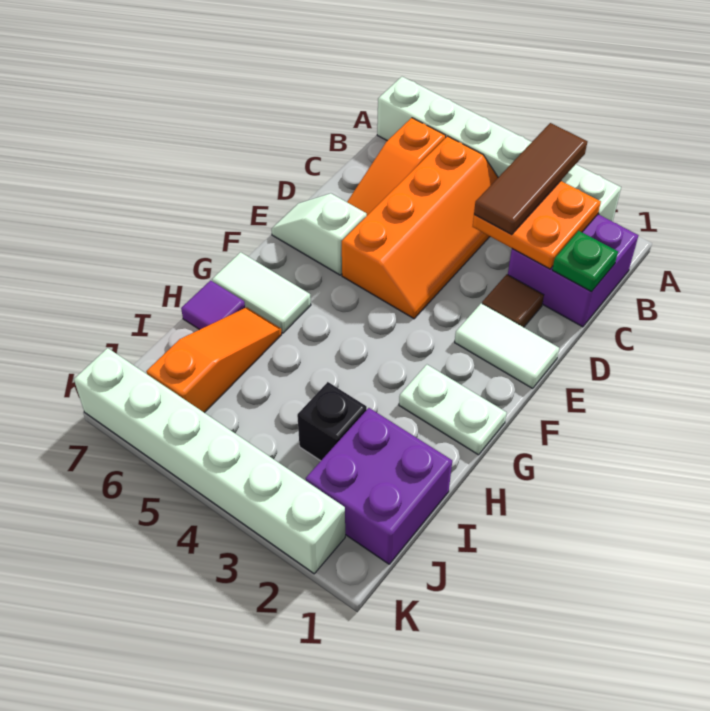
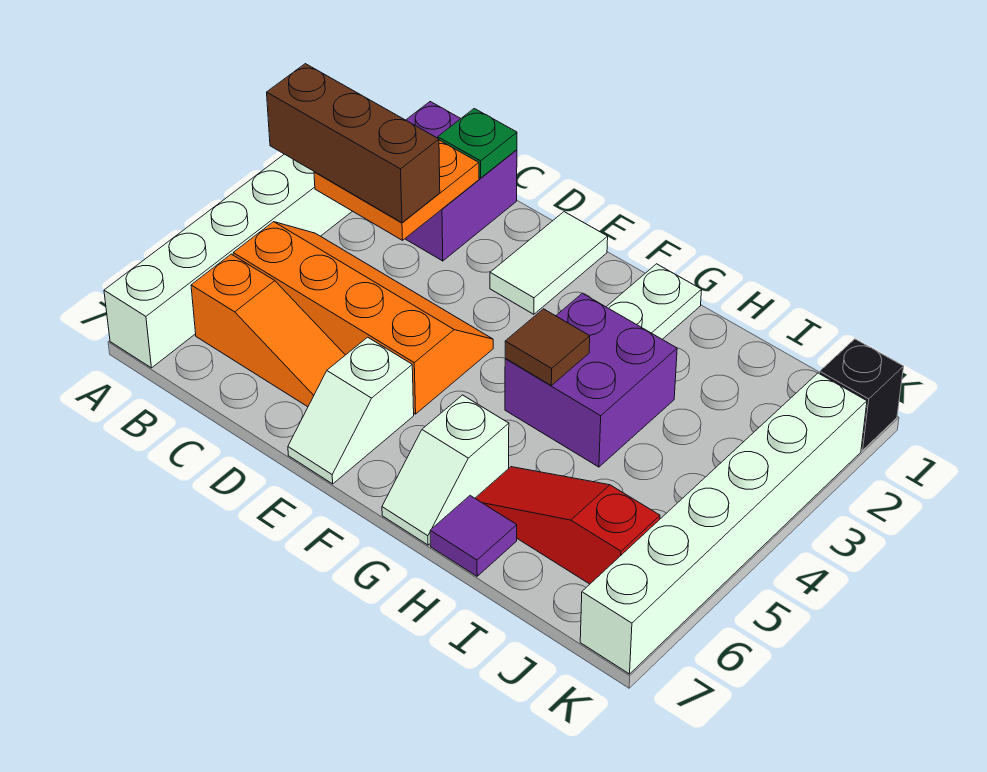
brown 1x3 tile [474,123,587,235] -> brown 1x3 brick [267,64,440,223]
brown 1x1 tile [482,274,544,327] -> brown 1x1 tile moved to [505,309,590,385]
white 1x2 tile [212,252,311,333] -> white 1x2 slope [382,395,509,545]
orange 1x3 slope [146,307,282,413] -> red 1x3 slope [475,467,660,584]
purple 2x2 brick [306,408,452,564] -> purple 2x2 brick moved to [505,293,677,467]
black 1x1 brick [297,382,367,461] -> black 1x1 brick moved to [820,339,904,450]

